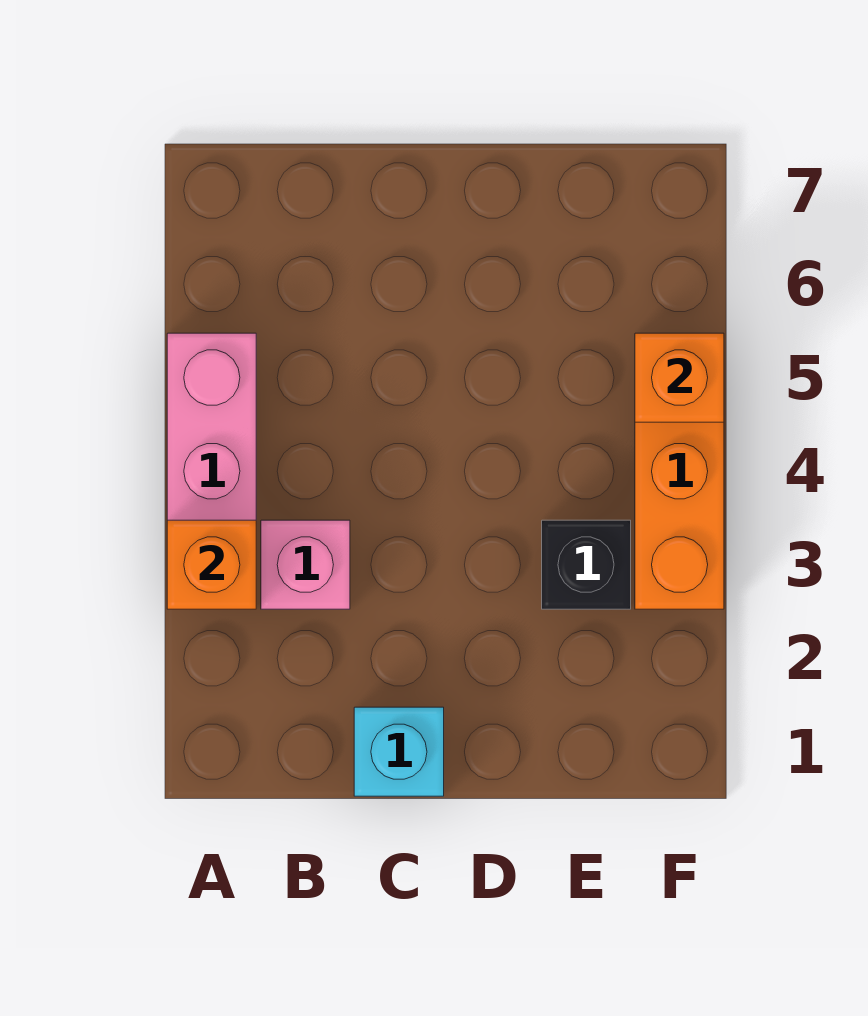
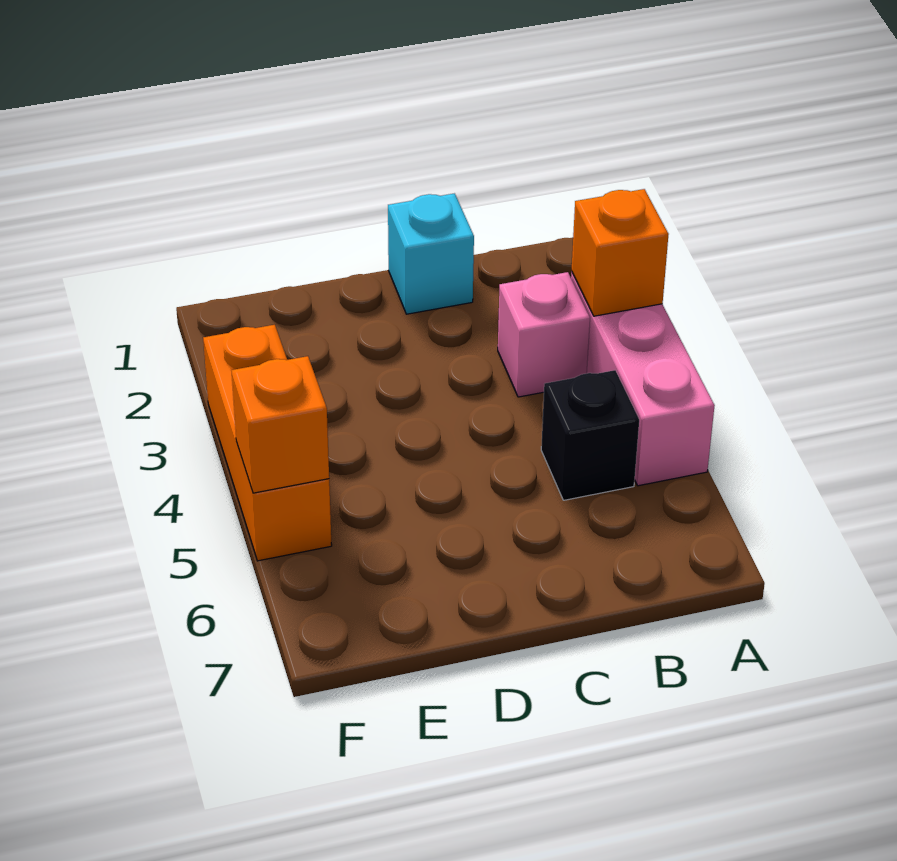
black 1x1 brick [542,520,631,609] -> black 1x1 brick moved to [541,370,639,500]

